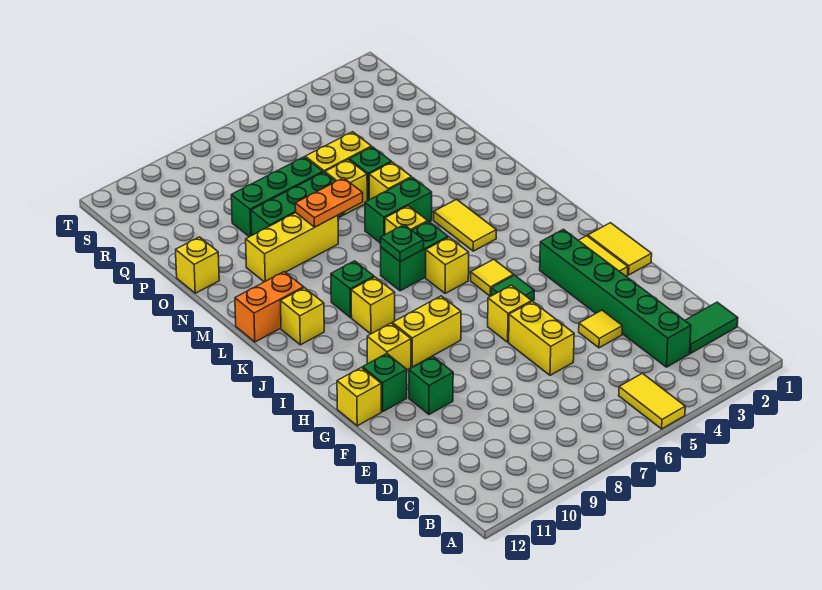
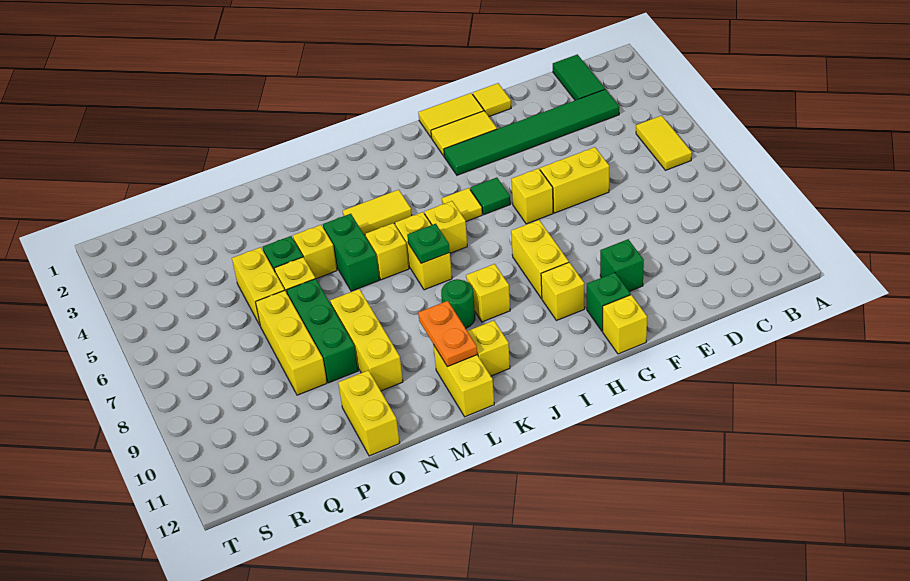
yellow 1x2 tile [619,373,685,429] -> yellow 1x2 tile turned to [636,116,692,170]
green 1x6 brick [540,229,691,367] -> green 1x6 tile [444,89,619,175]
yellow 1x1 tile [579,310,622,348] -> yellow 1x1 tile moved to [473,83,511,117]
green 1x2 brick [381,221,448,291] -> yellow 1x2 brick [395,212,452,290]
green 1x1 brick [331,261,374,318] -> green 1x1 round brick [441,279,475,328]
orange 1x2 brick [235,272,304,342] -> yellow 1x2 brick [434,346,494,417]
orange 1x2 plate [295,178,363,227] -> orange 1x2 plate moved to [418,301,477,367]
yellow 1x1 brick [176,237,219,293] -> yellow 1x2 brick [338,370,400,456]
green 1x3 brick [231,157,323,237] -> yellow 1x3 brick [256,290,327,395]

